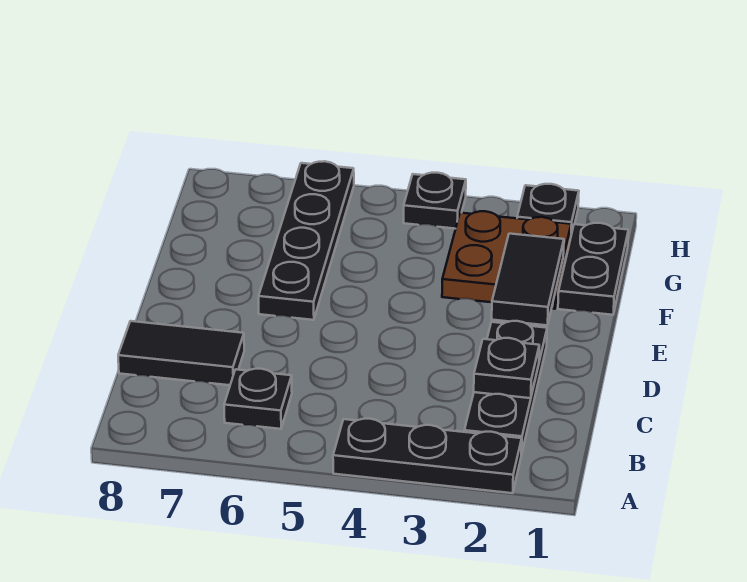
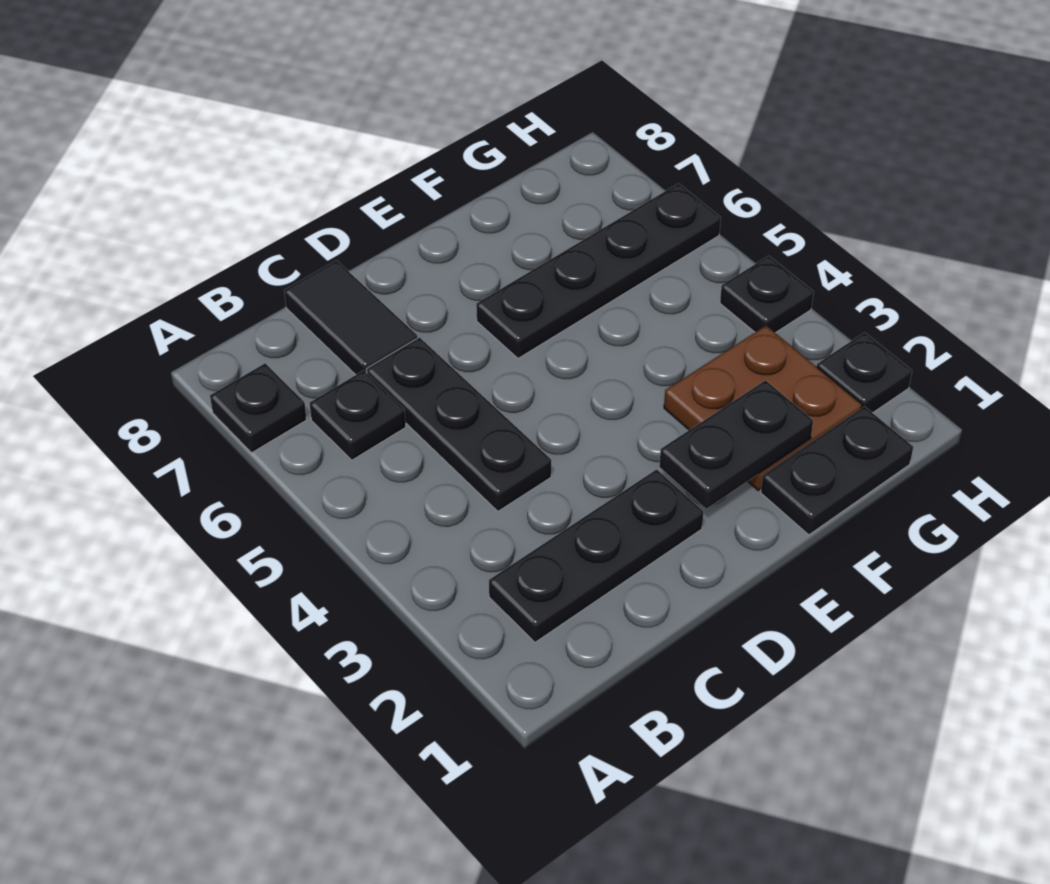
black 1x3 plate [333,419,522,493] -> black 1x3 plate moved to [367,337,551,511]
black 1x1 plate [474,338,539,398] -> black 1x1 plate moved to [210,363,307,453]
black 1x2 tile [492,234,564,325] -> black 1x2 plate [659,380,813,509]

